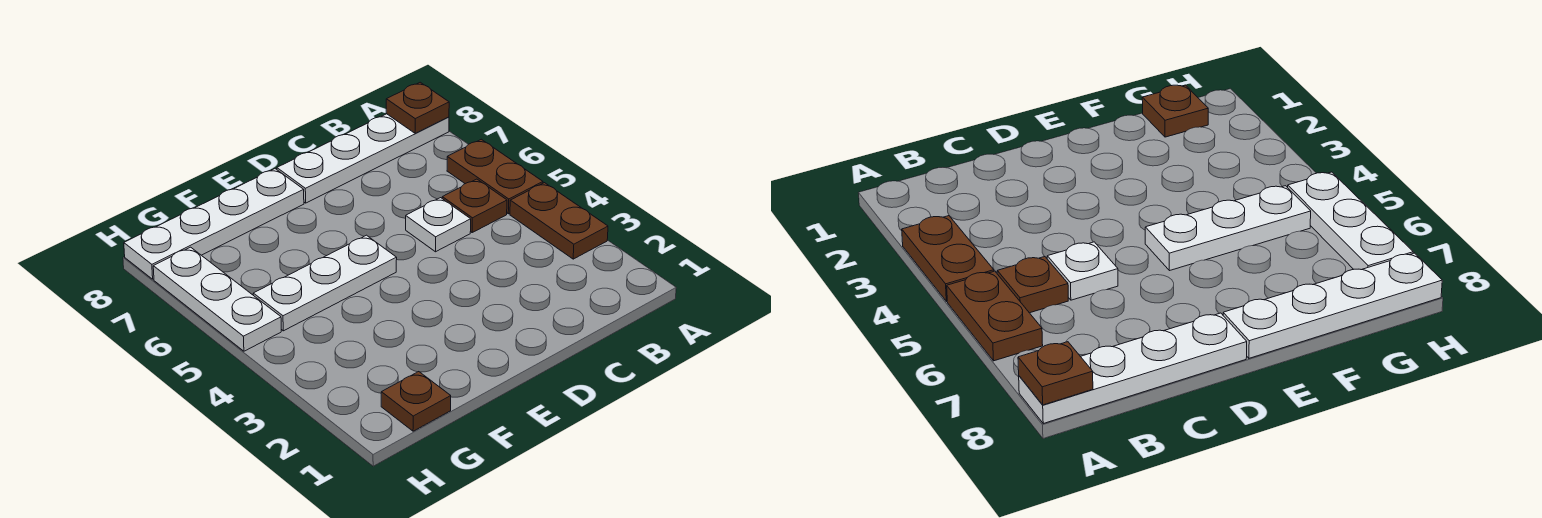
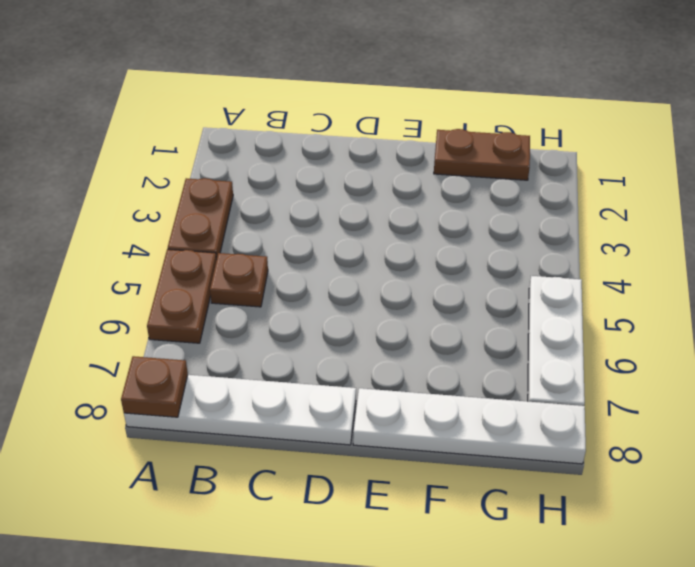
white 1x1 plate [406,198,471,252] -> none
white 1x3 plate [253,235,397,331] -> none
brown 1x1 plate [381,372,451,431] -> brown 1x2 plate [434,129,530,180]

